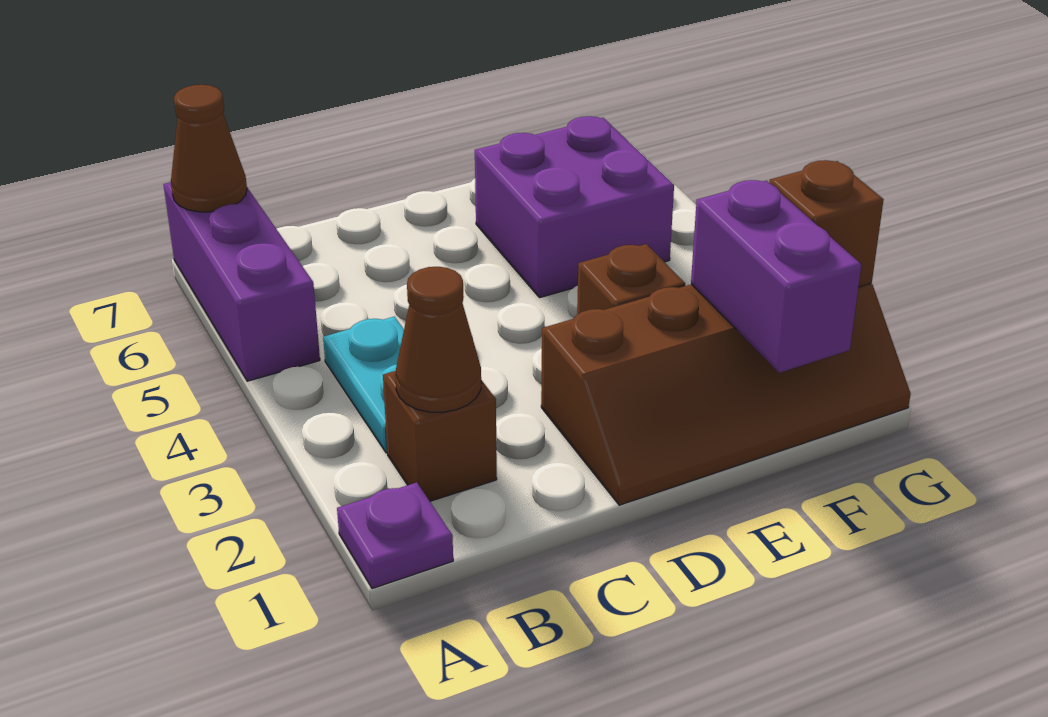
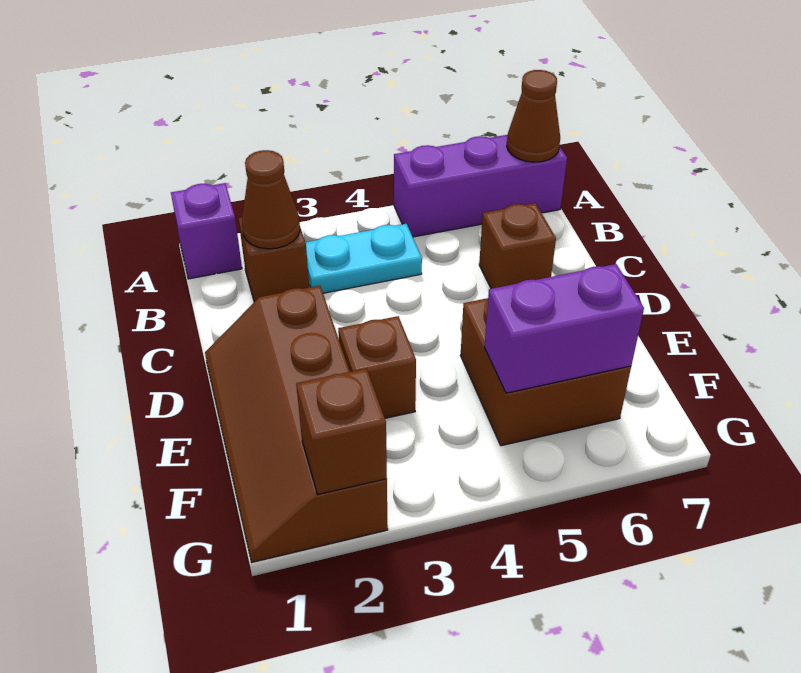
purple 1x1 plate [337,482,453,589] -> purple 1x1 brick [171,183,242,279]
none -> brown 1x1 brick [479,203,556,289]
purple 2x2 brick [475,116,674,298] -> brown 2x2 brick [461,298,631,446]
purple 1x2 brick [691,180,861,373] -> purple 1x2 brick moved to [484,264,644,393]

